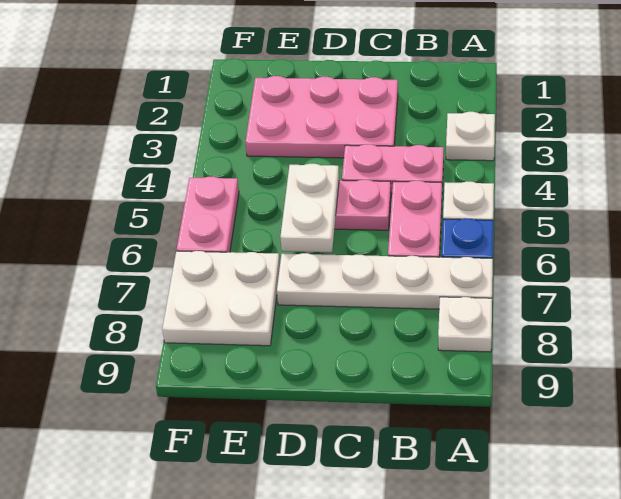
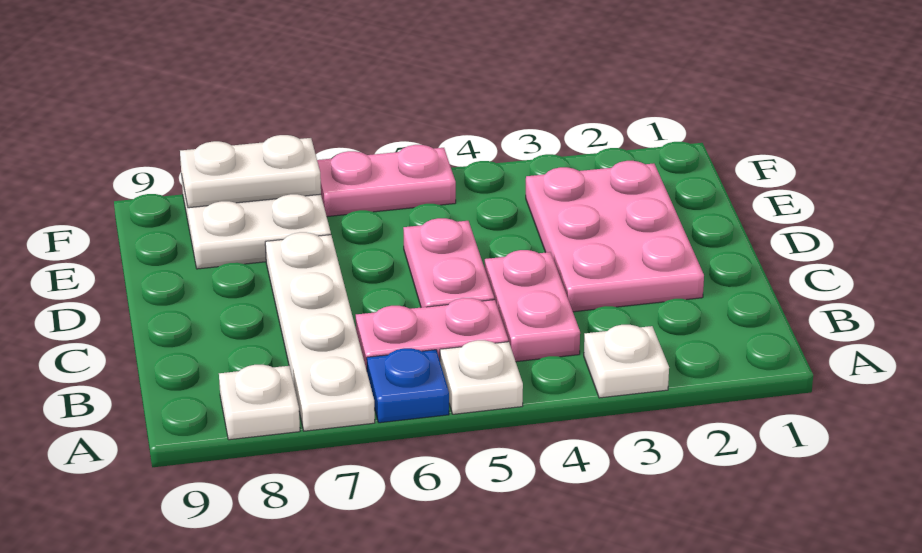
white 1x2 plate [280,164,339,252] -> white 1x2 plate moved to [180,135,321,208]

